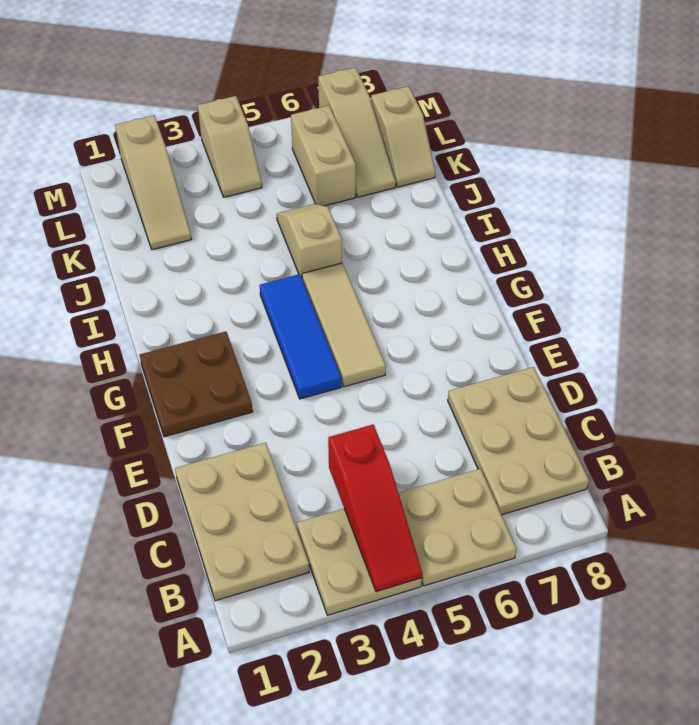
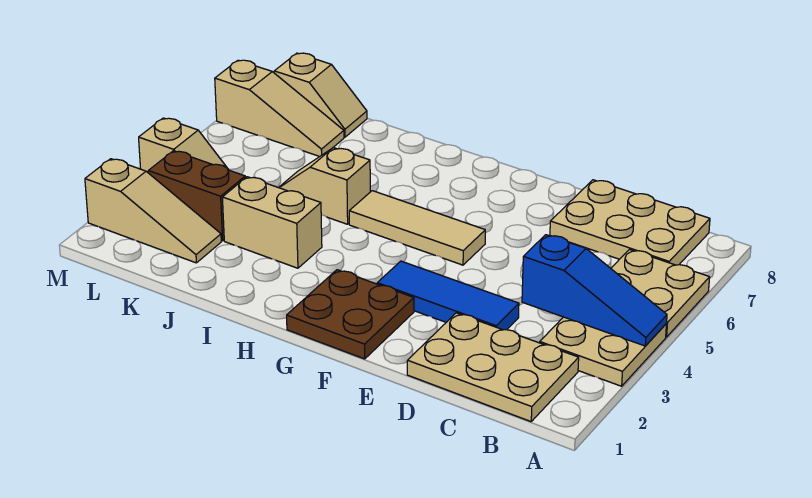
red 1x3 slope [328,425,422,592] -> blue 1x3 slope [522,235,667,346]
blue 1x3 tile [260,274,342,399] -> blue 1x3 tile moved to [377,261,519,330]
none -> brown 1x2 brick [148,151,245,241]
tan 1x2 brick [291,106,356,206] -> tan 1x2 brick moved to [222,177,322,268]

